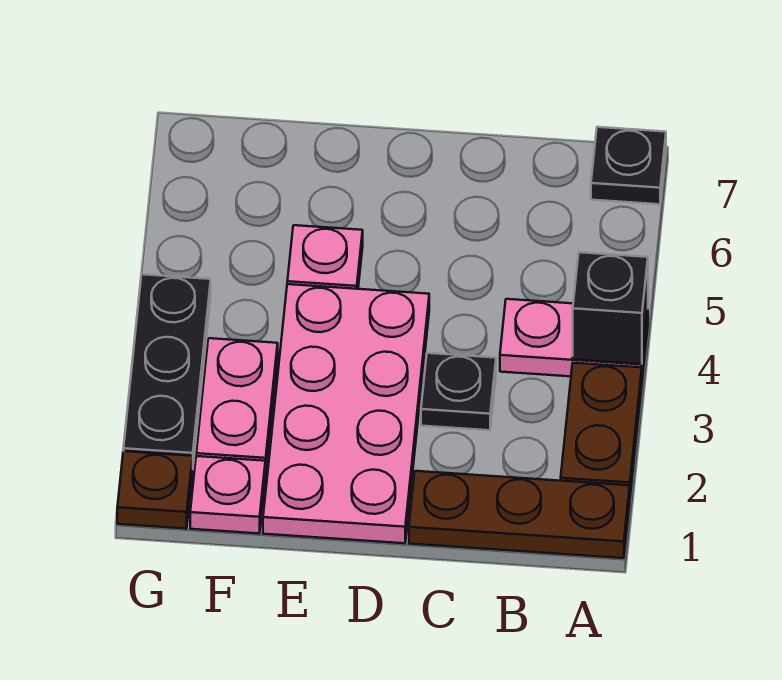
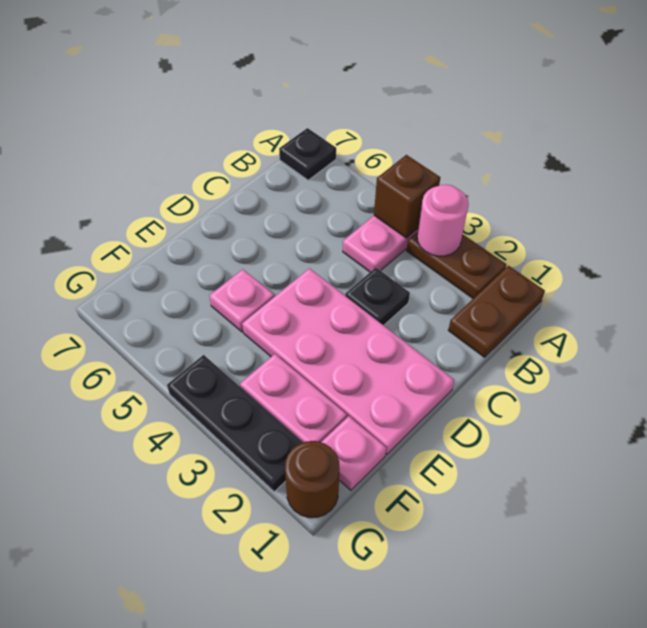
brown 1x3 plate [409,471,630,558] -> brown 1x2 plate [448,266,545,357]
none -> pink 1x1 round brick [417,185,469,256]
black 1x1 brick [573,252,648,364] -> brown 1x1 brick [374,155,440,238]
brown 1x1 plate [117,451,193,529] -> brown 1x1 round brick [285,441,339,518]

